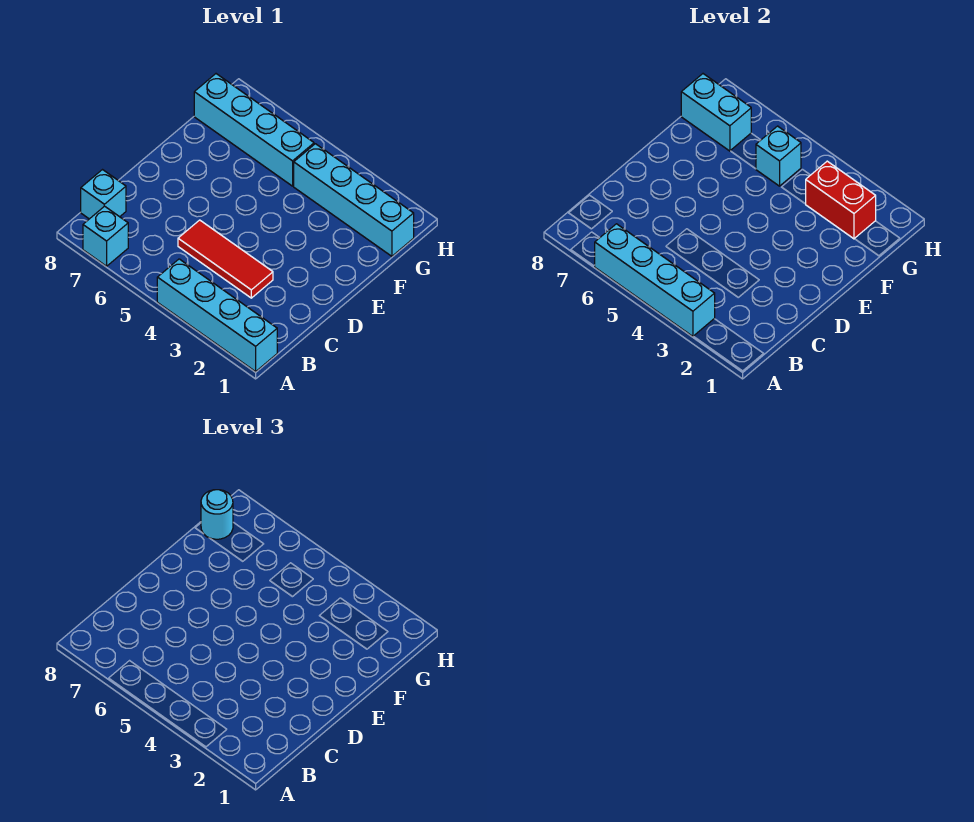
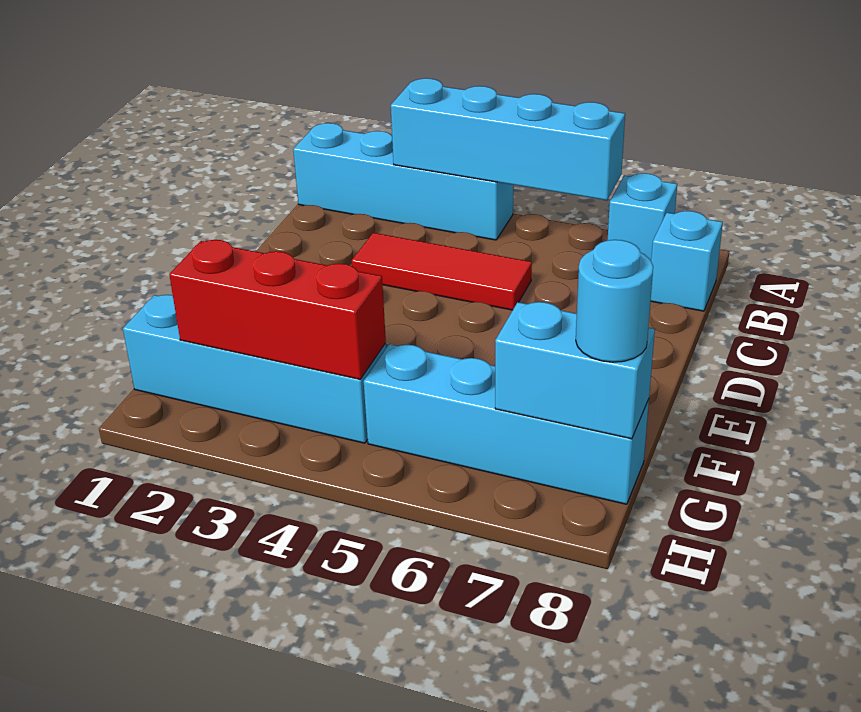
red 1x2 brick [806,161,876,239] -> red 1x3 brick [169,240,386,379]
cyan 1x1 brick [756,126,801,186] -> none

